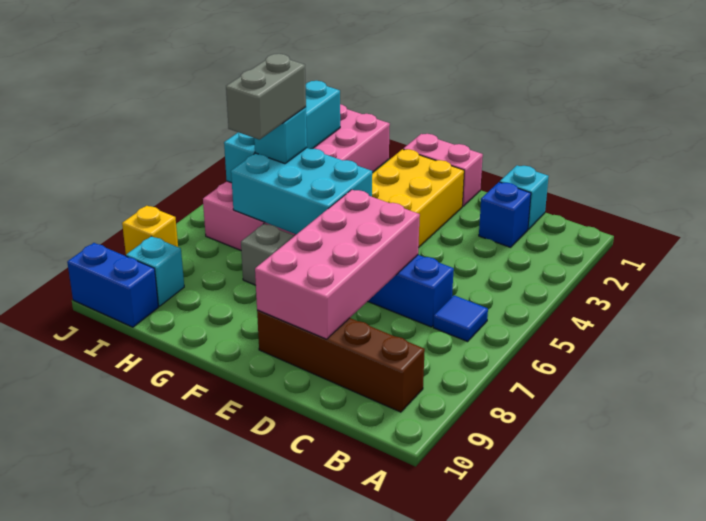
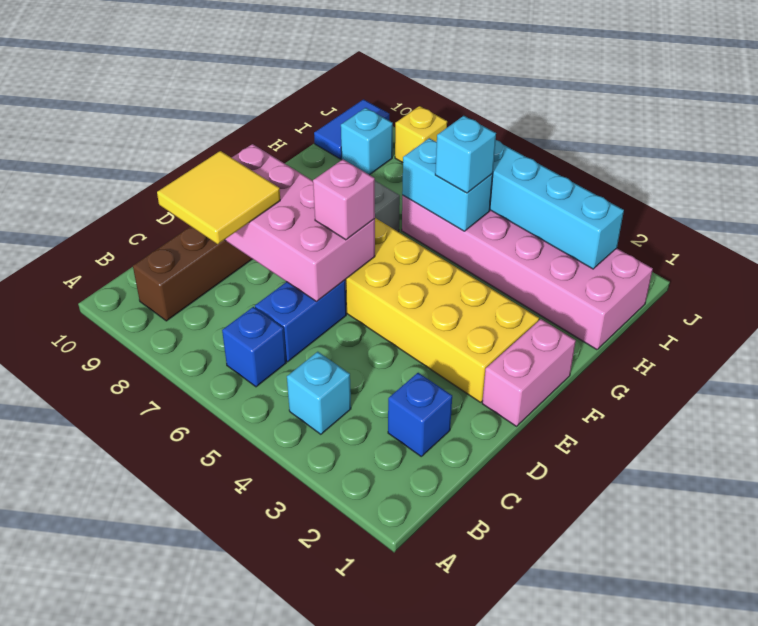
blue 1x1 tile [433,295,488,341] -> blue 1x1 brick [222,307,286,387]
cyan 1x1 brick [500,165,549,229] -> cyan 1x1 brick moved to [287,352,351,434]
none -> yellow 2x2 tile [157,151,280,244]
none -> pink 1x1 brick [313,160,375,240]
cyan 2x3 brick [231,148,372,235] -> cyan 1x2 brick [402,138,493,231]
grey 1x2 brick [226,54,306,140] -> none
blue 1x2 brick [67,243,158,327] -> blue 1x2 tile [314,99,389,159]

